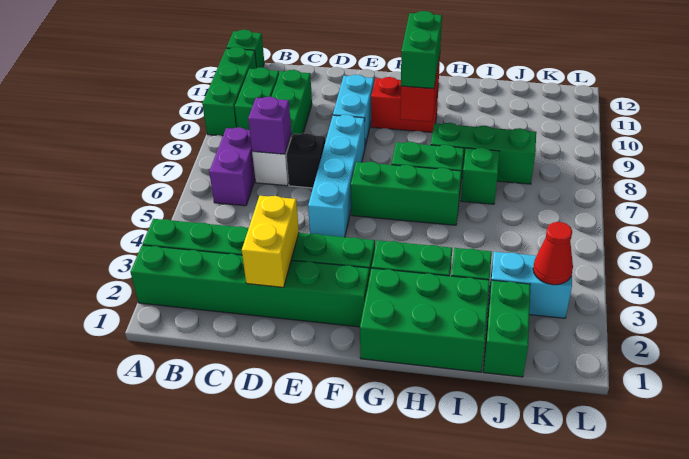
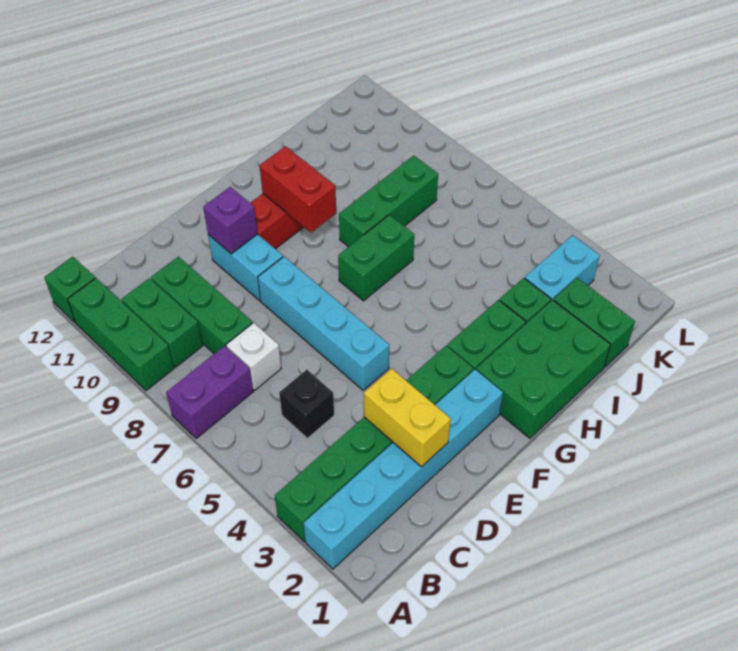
green 1x6 brick [130,245,370,327] -> cyan 1x6 brick [304,370,503,569]
purple 1x2 brick [209,127,255,206] -> purple 1x2 brick turned to [166,346,253,439]
purple 1x1 brick [248,97,292,154] -> purple 1x1 brick moved to [203,187,258,254]
black 1x1 brick [287,133,326,188] -> black 1x1 brick moved to [279,370,334,438]
green 1x3 brick [351,162,461,225] -> none
green 1x2 brick [401,11,442,89] -> none
green 1x1 brick [461,148,500,204] -> none
red 1x1 cone [533,222,573,285] -> none

